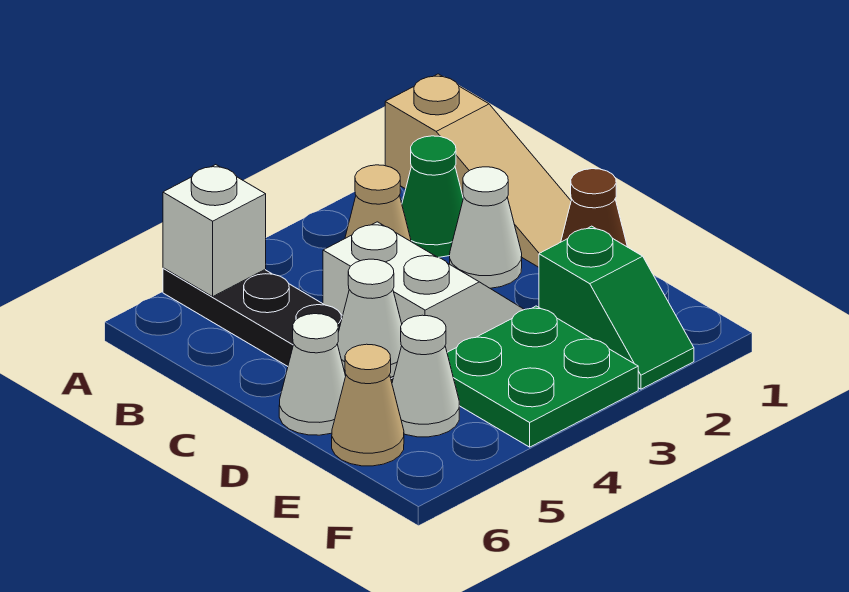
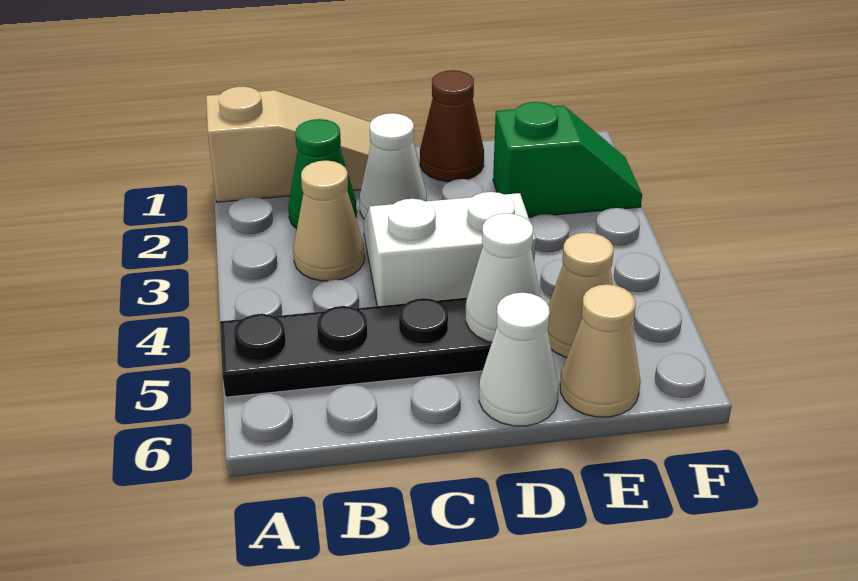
white 1x1 brick [163,165,266,297] -> none
green 2x2 plate [447,306,638,447] -> none
white 1x1 cone [392,315,459,437] -> tan 1x1 cone [548,232,614,358]

